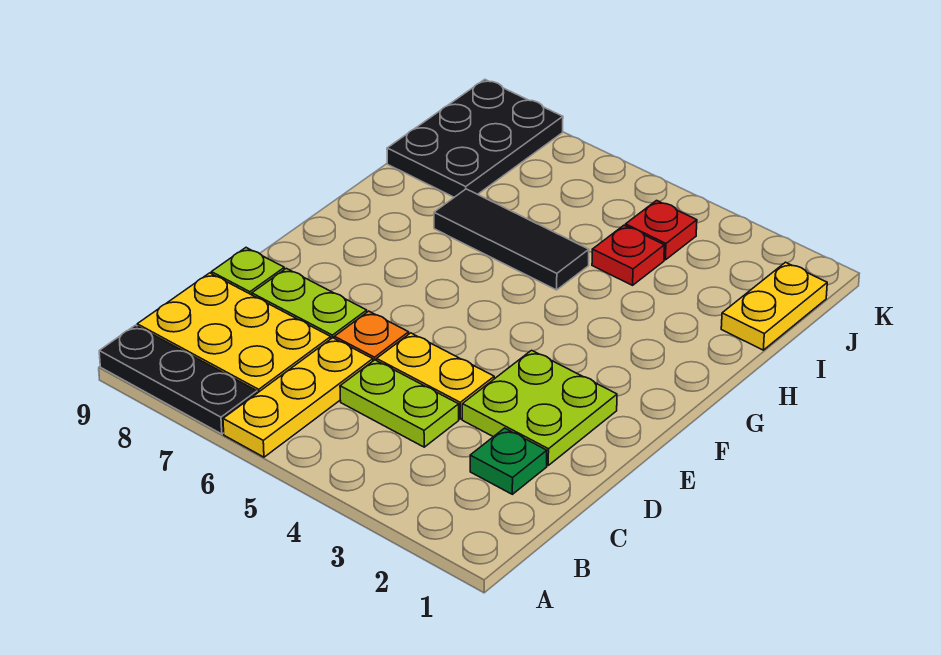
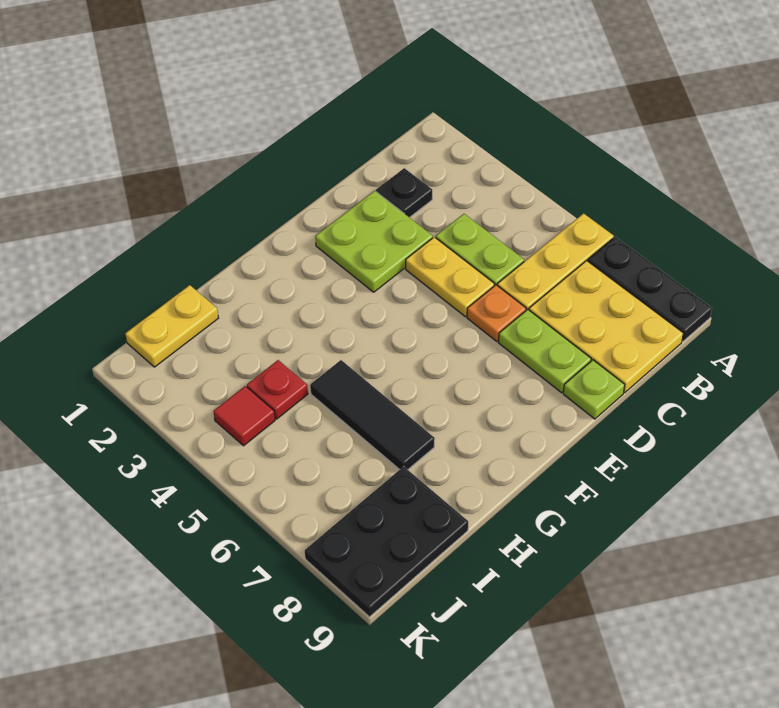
green 1x1 plate [470,428,547,494] -> black 1x1 plate [376,168,432,218]
red 1x1 plate [625,201,697,260] -> red 1x1 tile [213,386,275,446]

